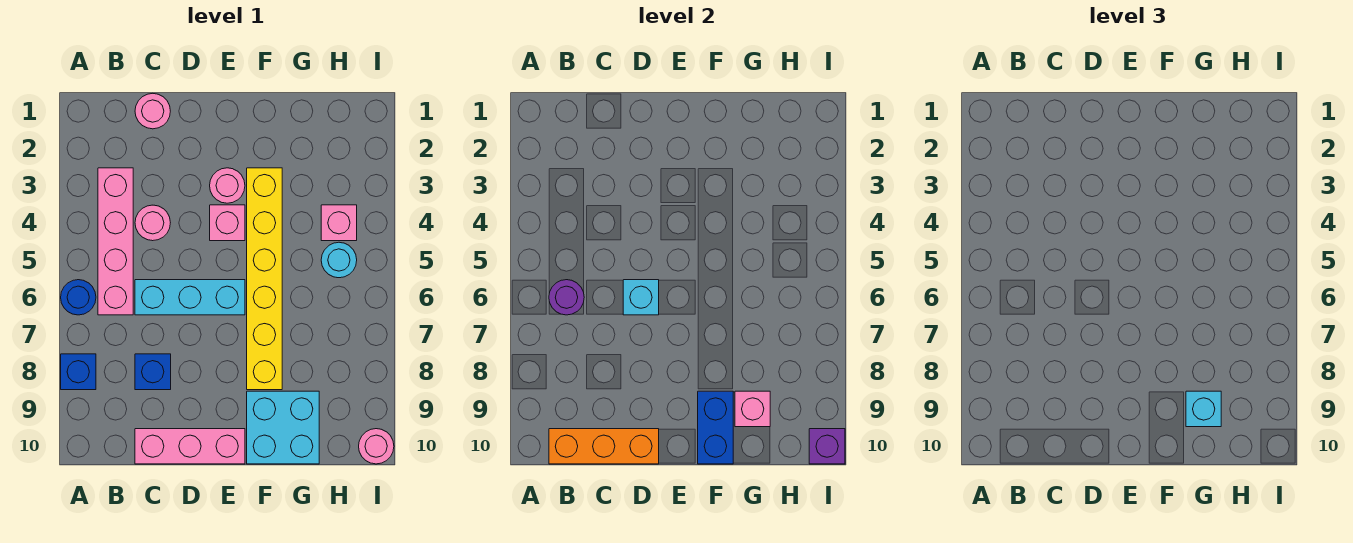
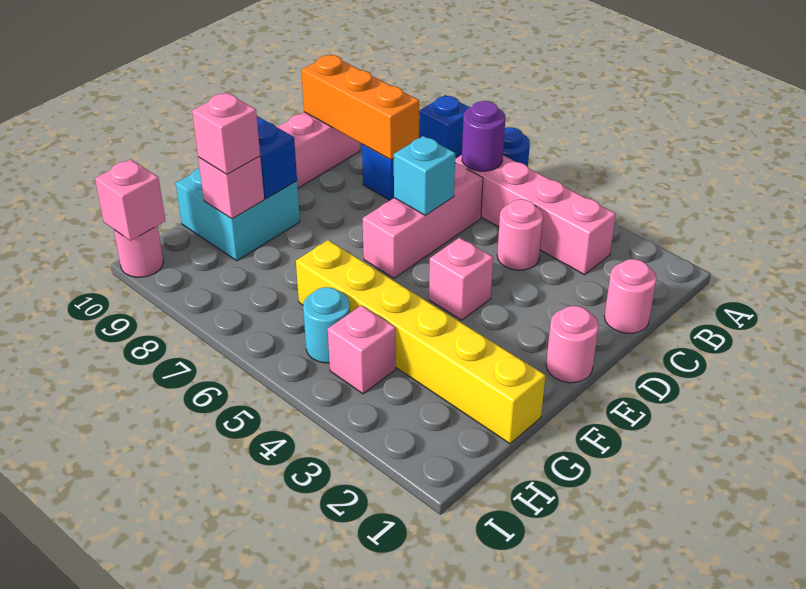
orange 1x3 brick [549,429,659,464] -> orange 1x3 brick turned to [301,55,419,160]
cyan 1x3 brick [135,280,245,315] -> pink 1x3 brick [363,163,483,278]
pink 1x1 round brick [210,168,245,203] -> pink 1x1 round brick moved to [546,306,599,383]
yellow 1x6 brick [247,168,282,390] -> yellow 1x6 brick moved to [296,240,546,444]
cyan 1x1 brick [1186,391,1221,427] -> pink 1x1 brick [192,93,260,174]
purple 1x1 brick [809,429,845,464] -> pink 1x1 brick [95,159,165,241]

